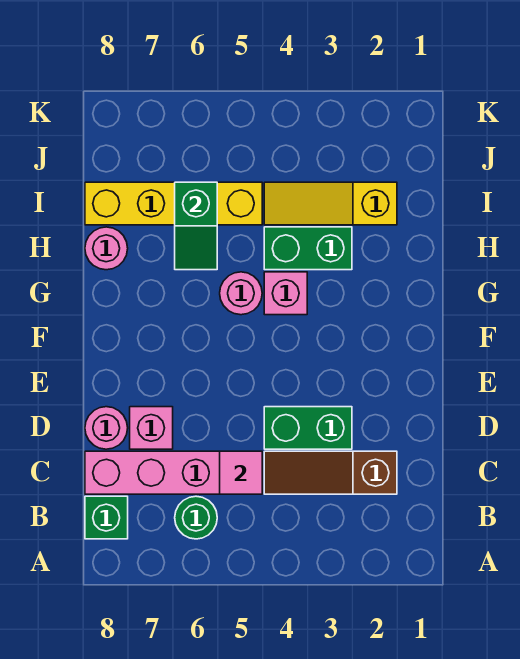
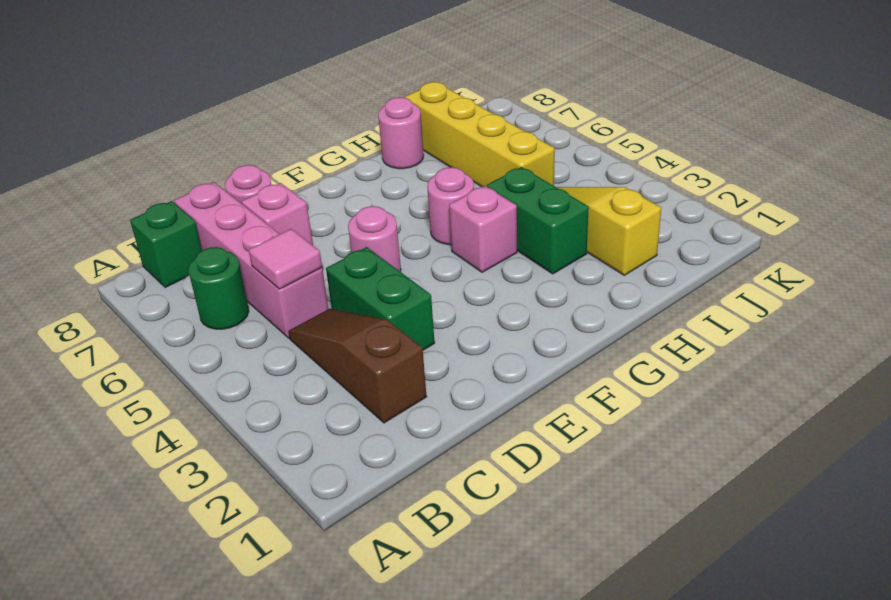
none -> pink 1x1 round brick [348,206,401,272]
green 1x2 slope [175,182,217,270] -> none

